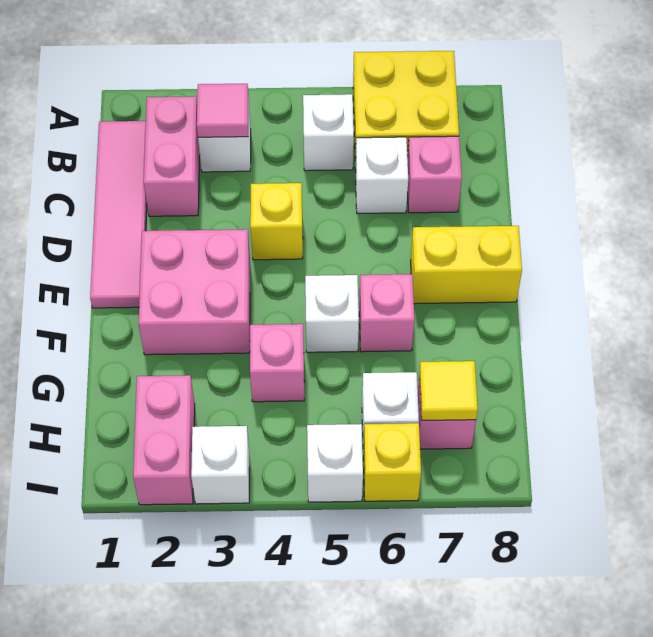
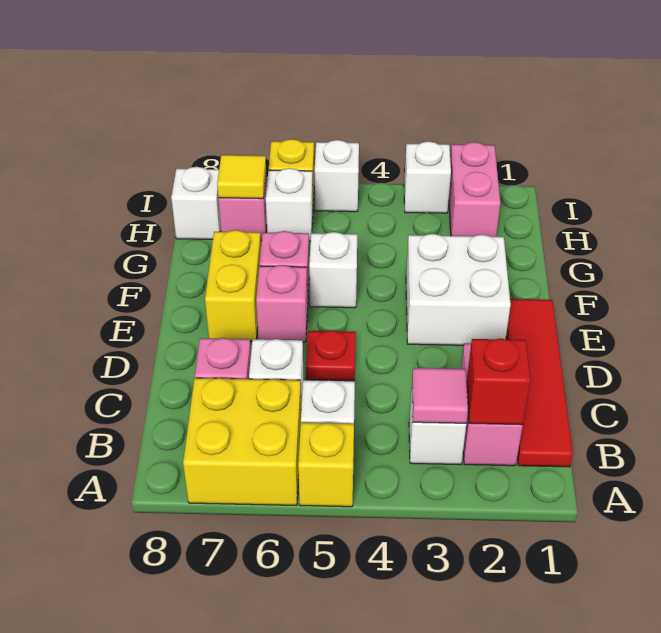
pink 1x4 tile [90,121,147,308] -> red 1x4 tile [506,299,573,467]
none -> red 1x1 brick [467,339,530,425]
yellow 1x1 brick [250,183,303,260] -> yellow 1x1 brick moved to [298,423,354,507]
none -> red 1x1 plate [306,330,356,381]
pink 2x2 brick [139,229,250,355] -> white 2x2 brick [406,234,511,345]
yellow 1x2 brick [411,226,522,304] -> yellow 1x2 brick turned to [205,230,261,341]
pink 1x1 brick [250,324,304,402] -> pink 1x1 brick moved to [256,265,308,342]
none -> white 1x1 brick [171,167,221,239]

